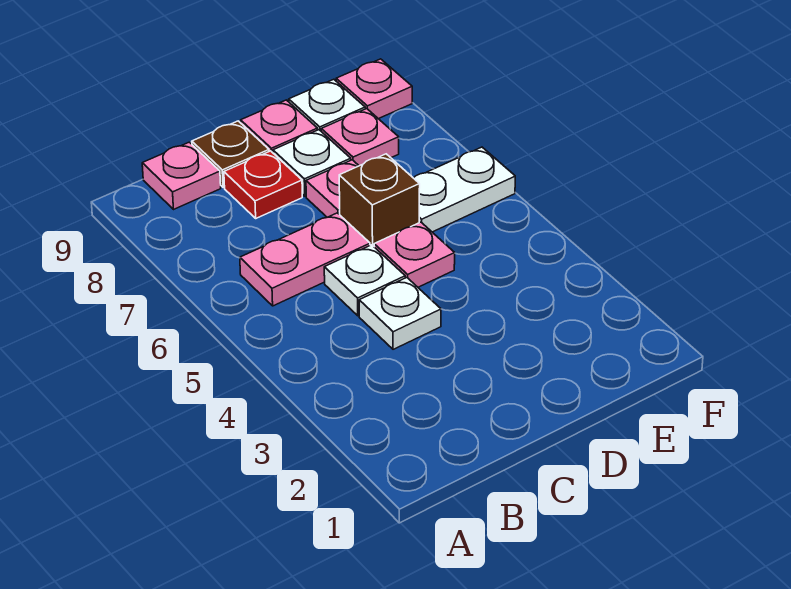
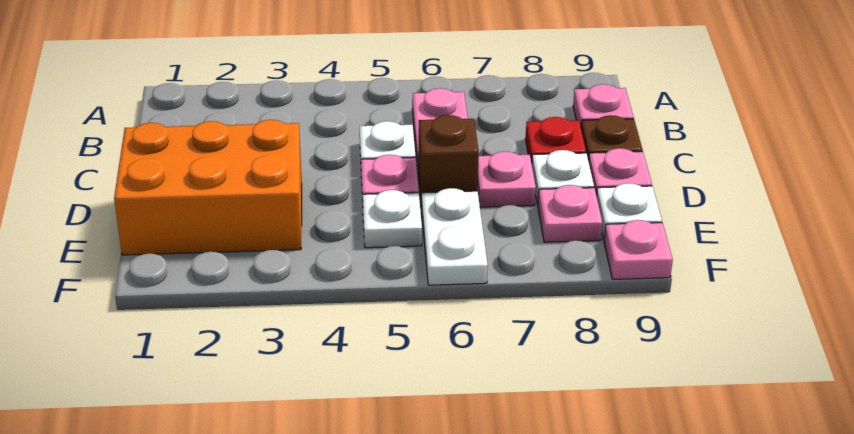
white 1x1 plate [359,278,441,349] -> white 1x1 plate moved to [363,190,422,248]
none -> orange 2x3 brick [114,120,302,255]

